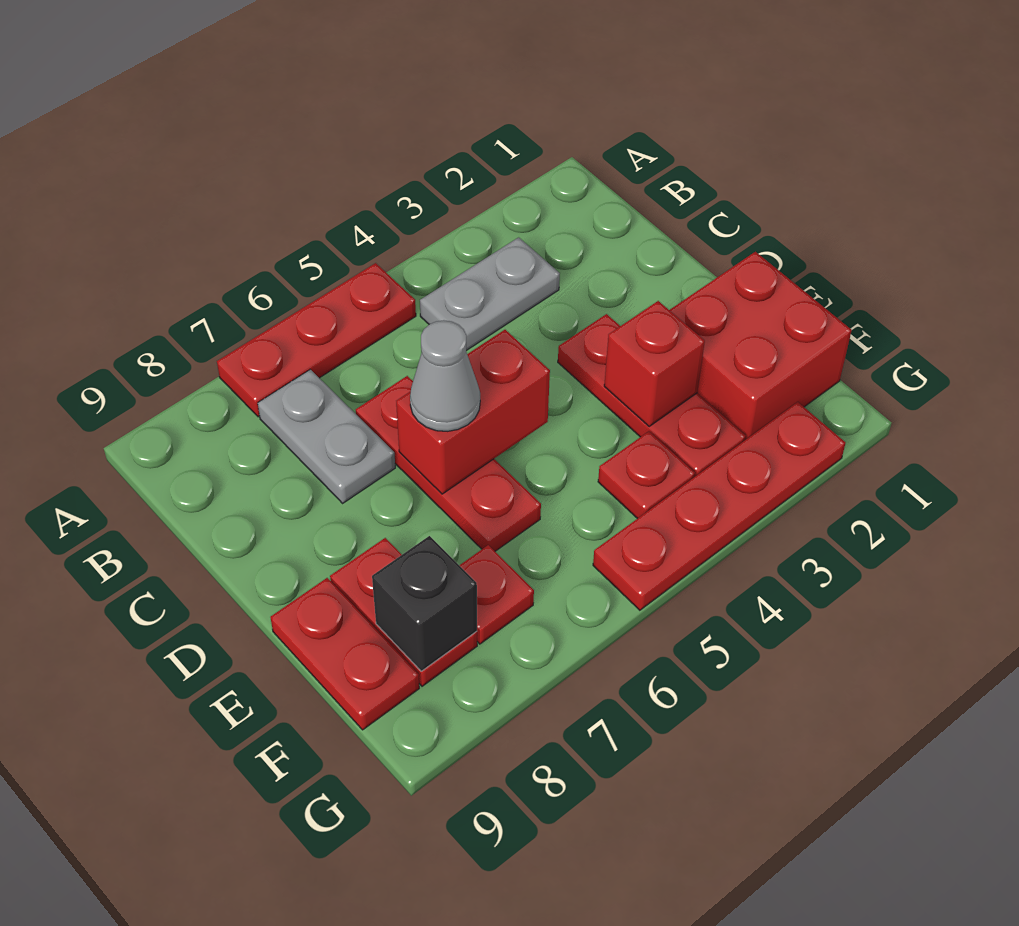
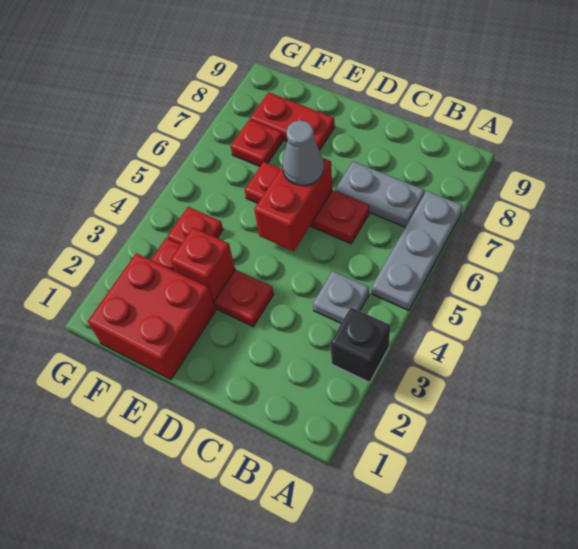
red 1x3 plate [217,263,416,417] -> grey 1x3 plate [372,191,463,311]
grey 1x2 plate [420,237,560,351] -> grey 1x1 plate [313,271,369,323]
red 1x2 plate [270,578,419,730] -> none
black 1x1 brick [372,536,477,671] -> black 1x1 brick moved to [330,307,390,382]
red 1x4 plate [593,402,846,610] -> none

